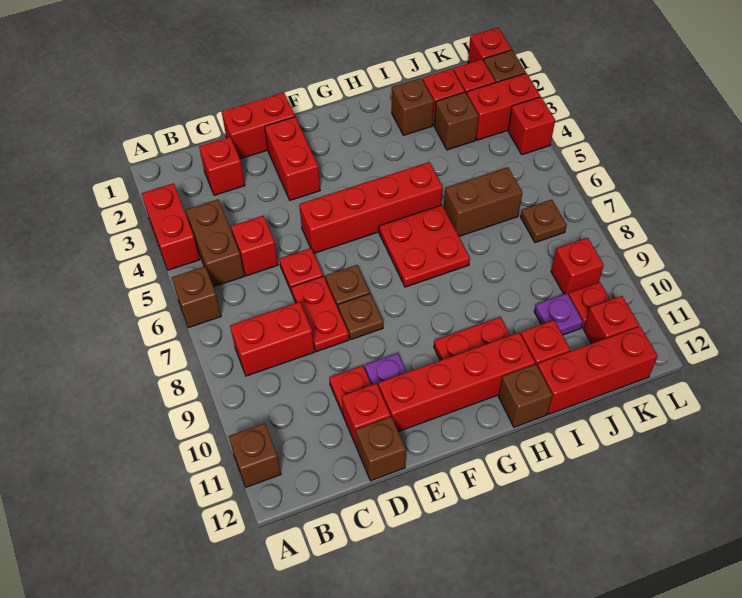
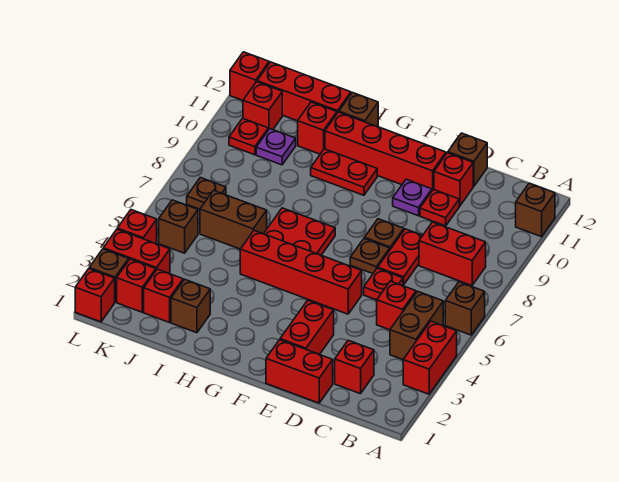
brown 1x1 brick [434,92,479,150] -> brown 1x1 brick moved to [159,200,198,253]
red 1x1 brick [551,238,604,294] -> red 1x1 brick moved to [230,52,269,100]

